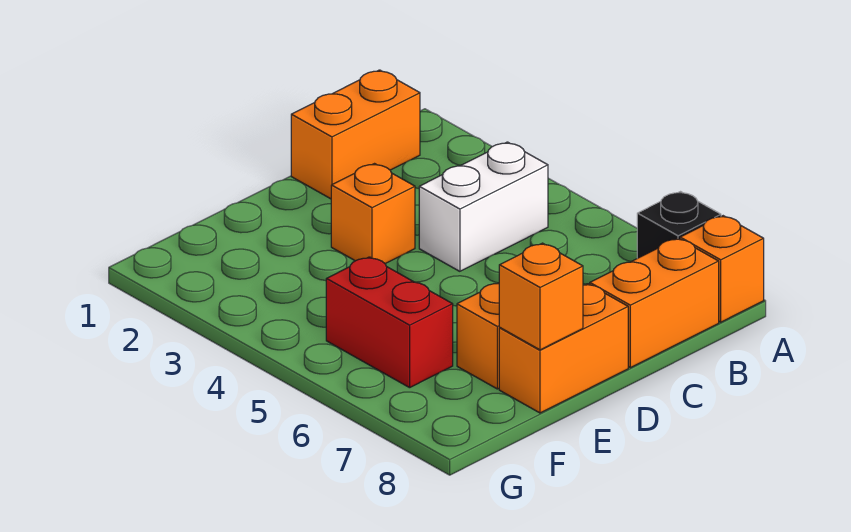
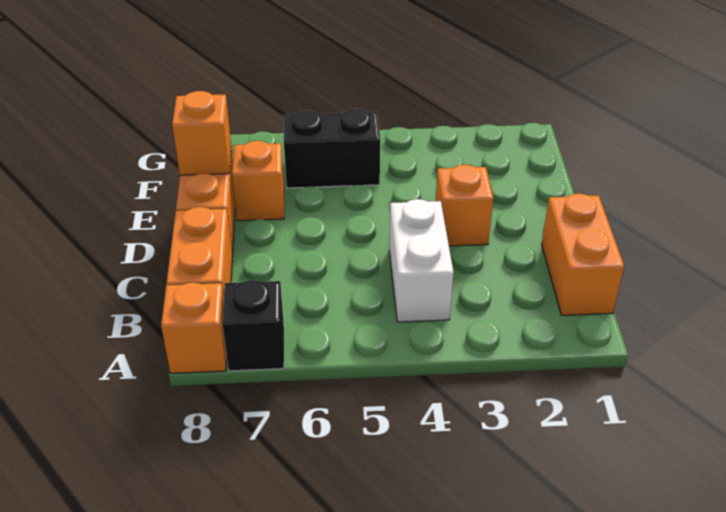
red 1x2 brick [326,257,453,388] -> black 1x2 brick [284,109,380,188]

